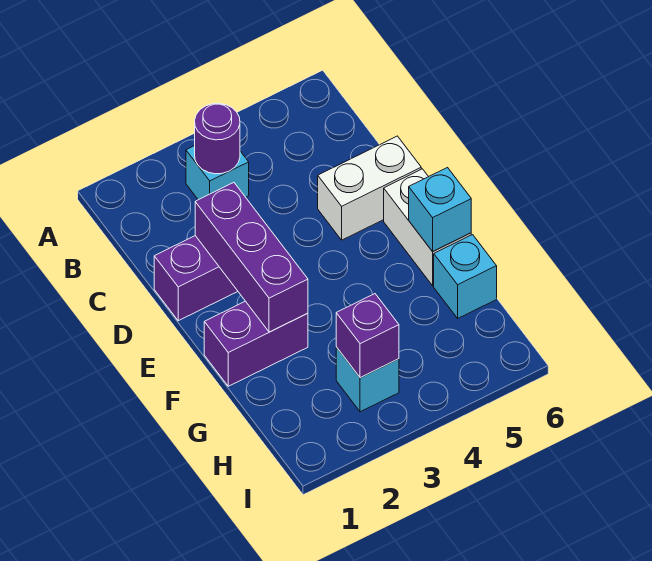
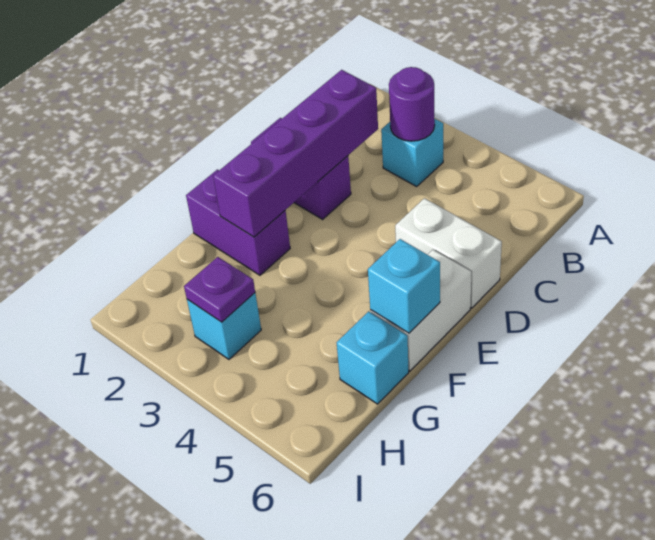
purple 1x3 brick [195,183,308,332] -> purple 1x4 brick [213,70,378,237]
purple 1x1 brick [336,294,399,378] -> purple 1x1 plate [184,257,255,322]

